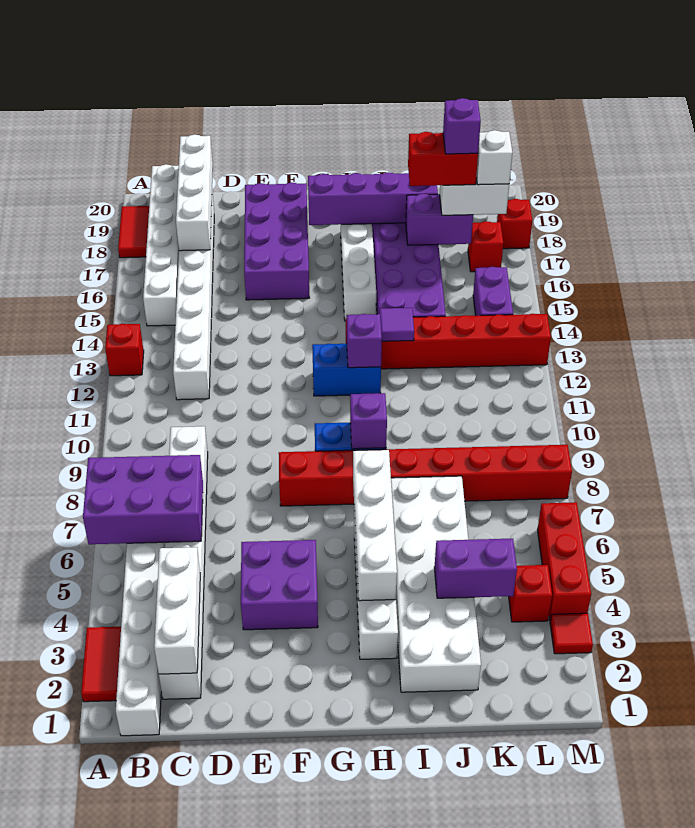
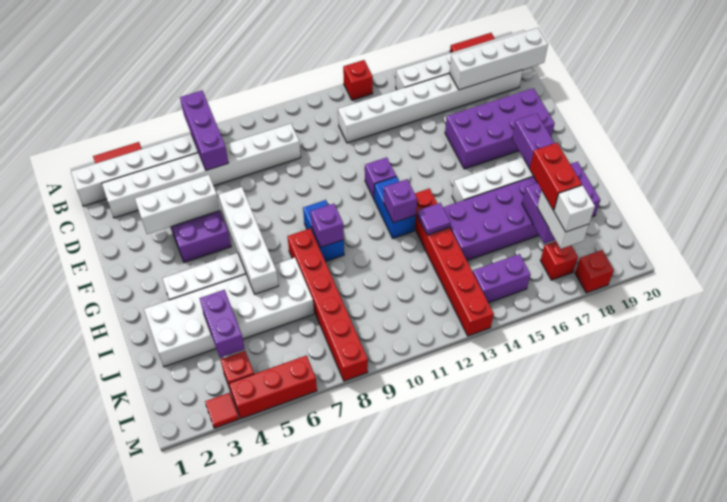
purple 2x3 brick [83,455,203,544] -> purple 1x3 brick [180,91,228,170]
white 1x3 brick [154,547,200,674] -> white 1x3 brick moved to [135,175,220,234]
red 1x8 brick [279,445,572,506] -> red 1x6 brick [288,228,368,381]
white 1x4 brick [353,450,397,601] -> white 1x4 brick turned to [219,187,279,294]
purple 1x1 brick [443,98,481,154] -> purple 1x1 brick moved to [365,157,396,199]

